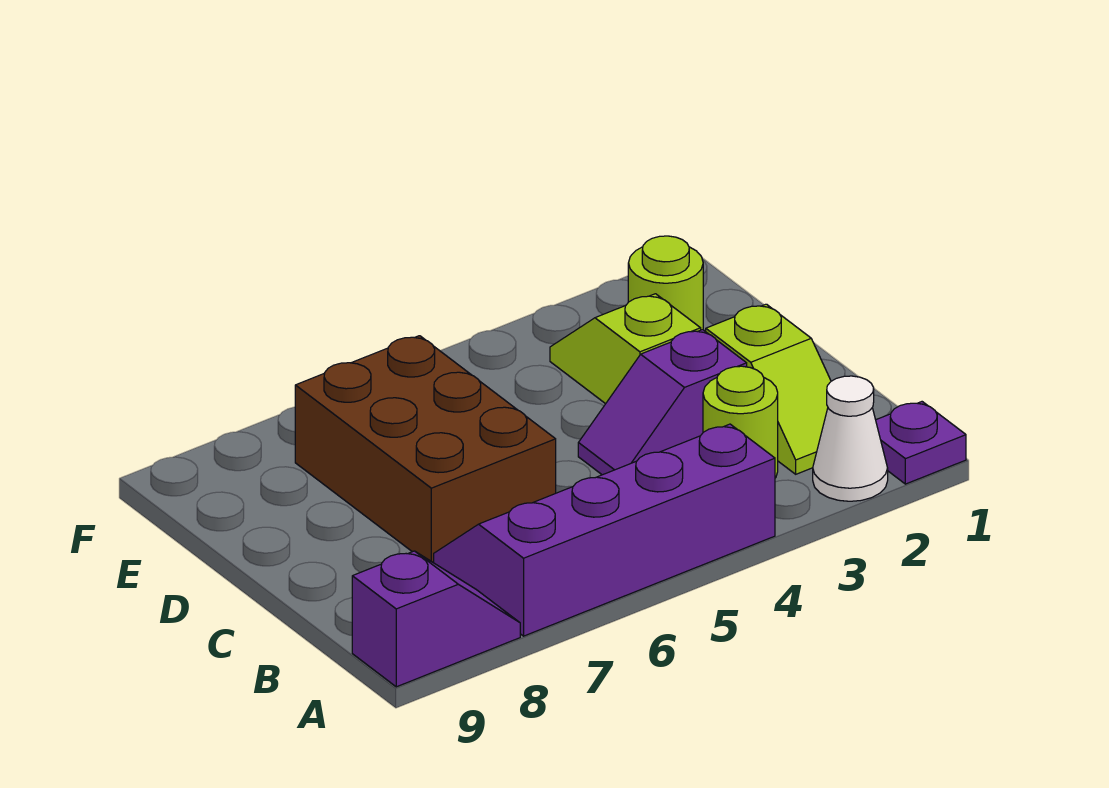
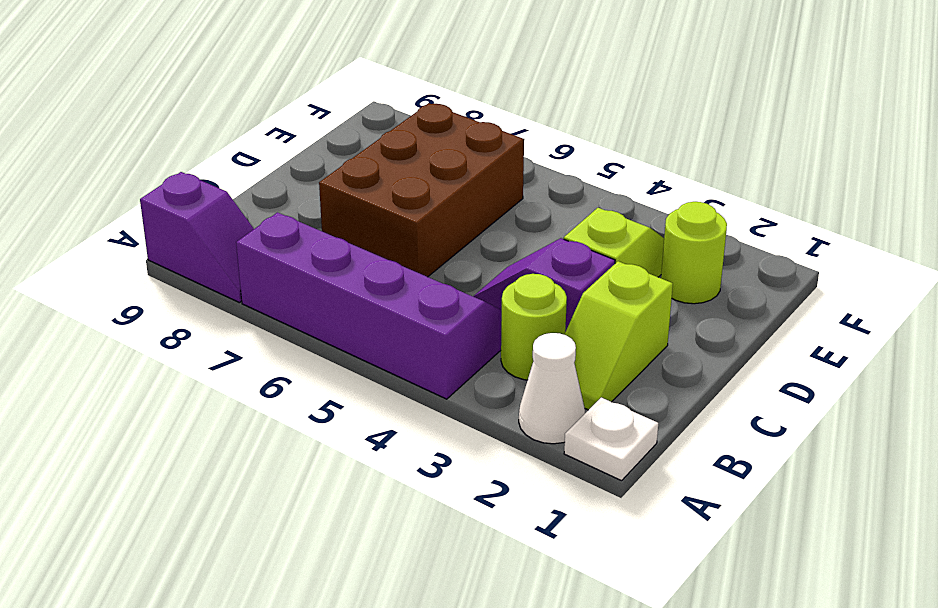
purple 1x1 plate [876,402,966,484] -> white 1x1 plate [564,398,658,481]

